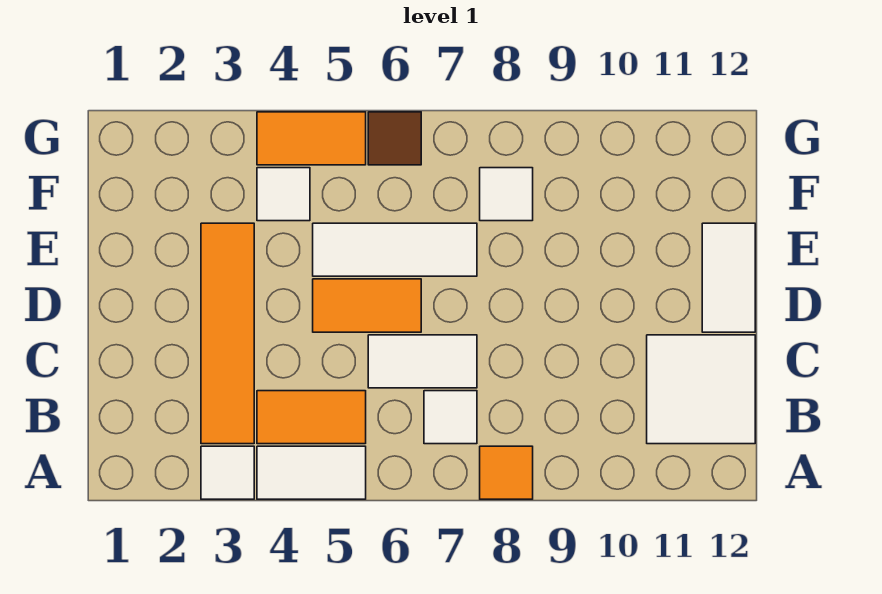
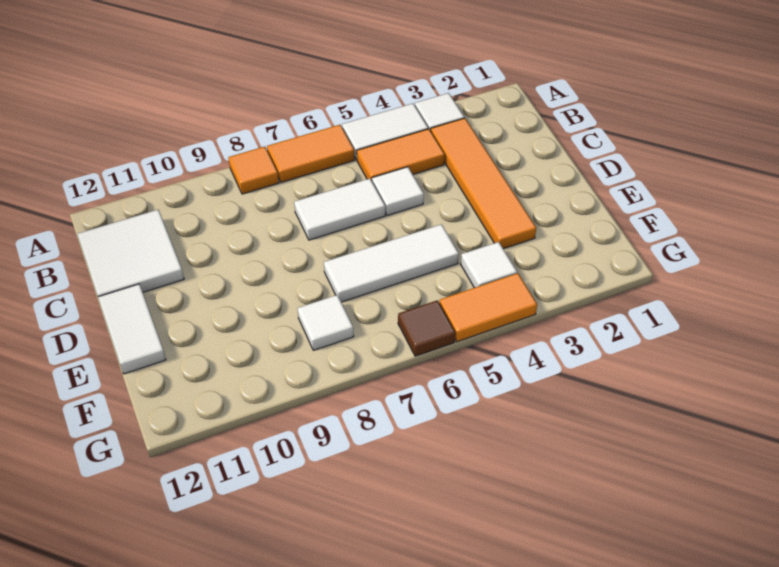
white 1x1 tile [424,391,477,444] -> white 1x1 tile moved to [372,167,424,216]
orange 1x2 tile [313,279,421,332] -> orange 1x2 tile moved to [267,125,355,182]

